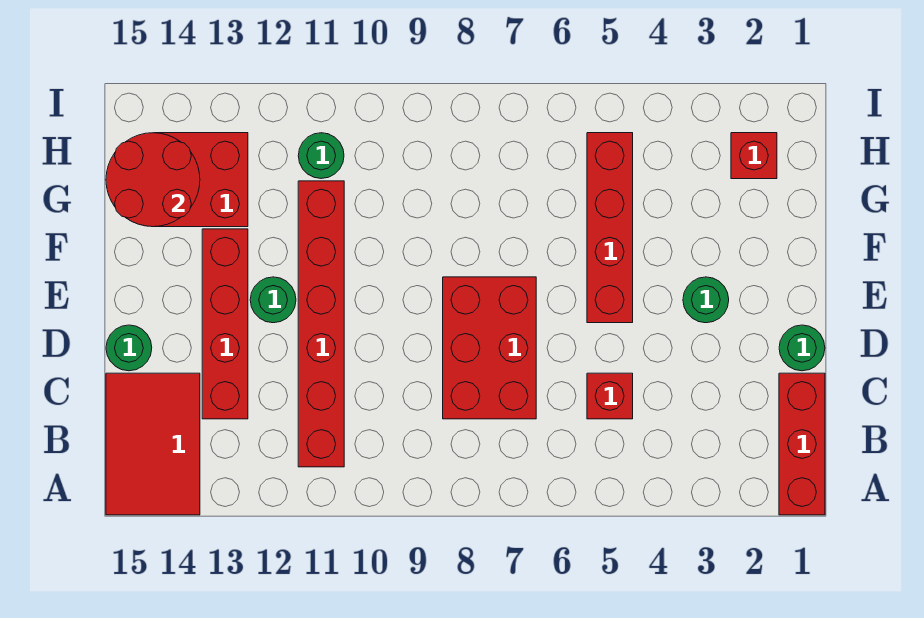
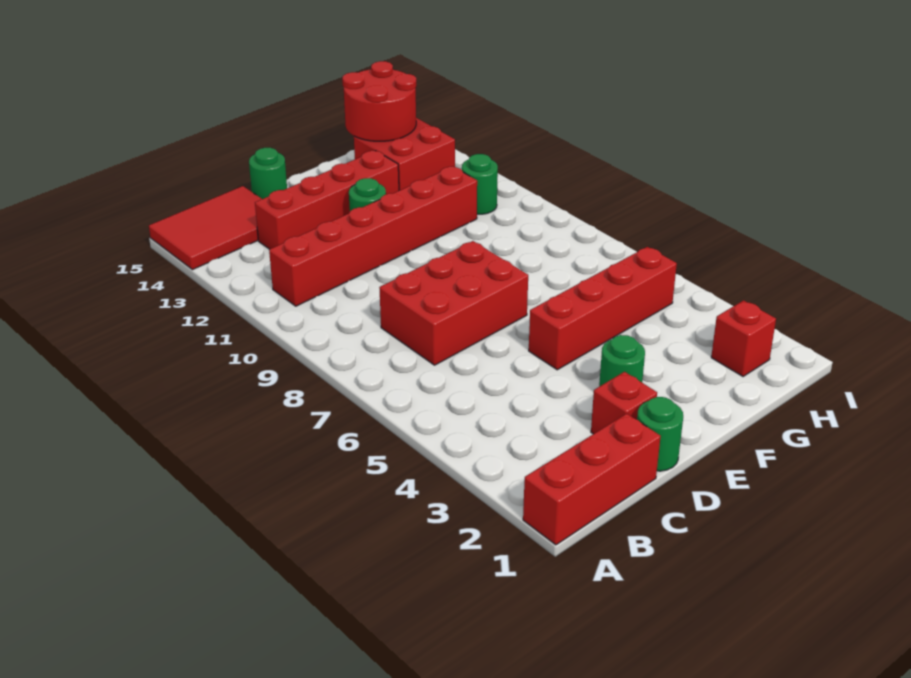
red 1x1 brick [587,373,633,419] -> red 1x1 brick moved to [591,372,657,434]

